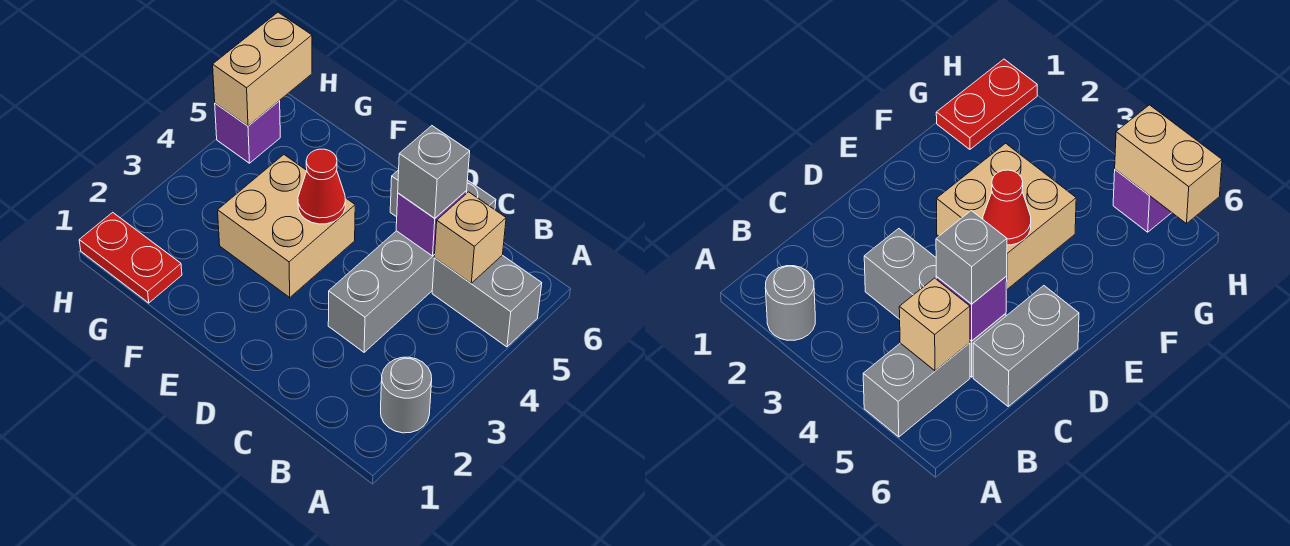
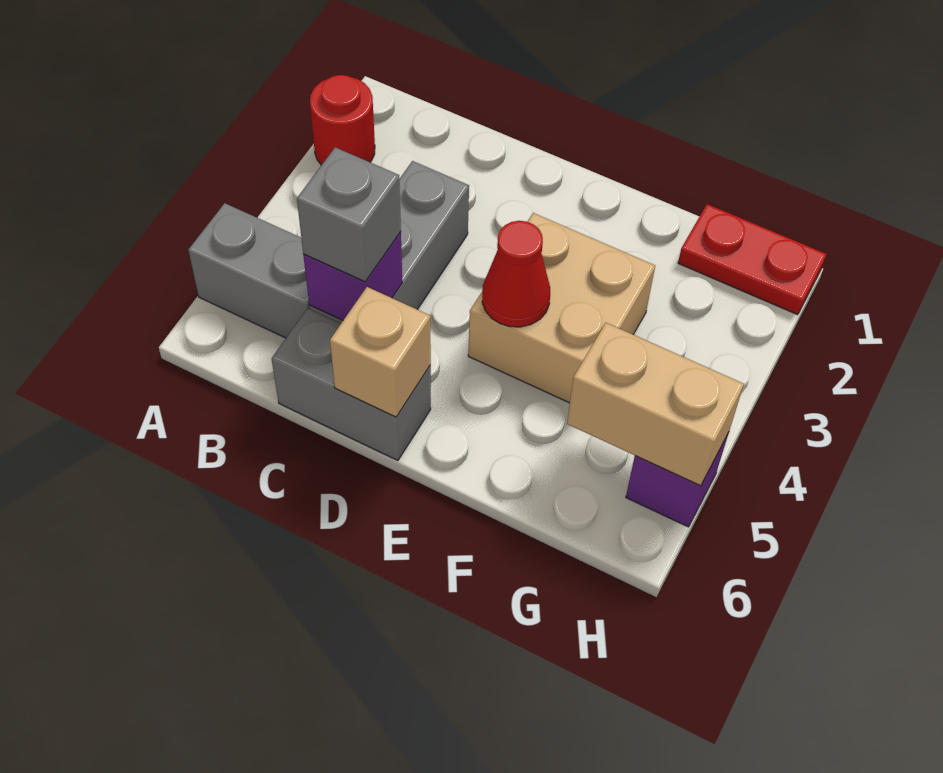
grey 1x1 round brick [381,357,432,433] -> red 1x1 round brick [310,75,375,165]
tan 1x1 brick [434,192,506,283] -> tan 1x1 brick moved to [330,287,431,417]
tan 1x2 brick [213,12,312,126] -> tan 1x2 brick turned to [567,323,744,486]

